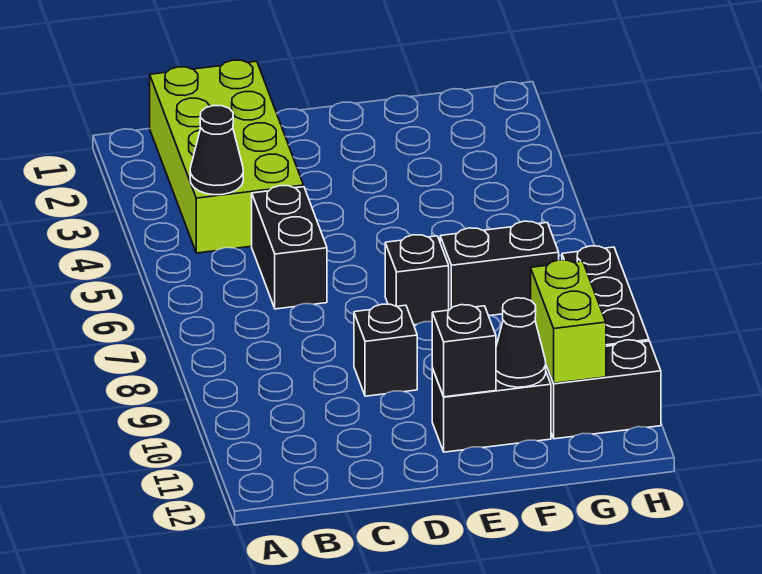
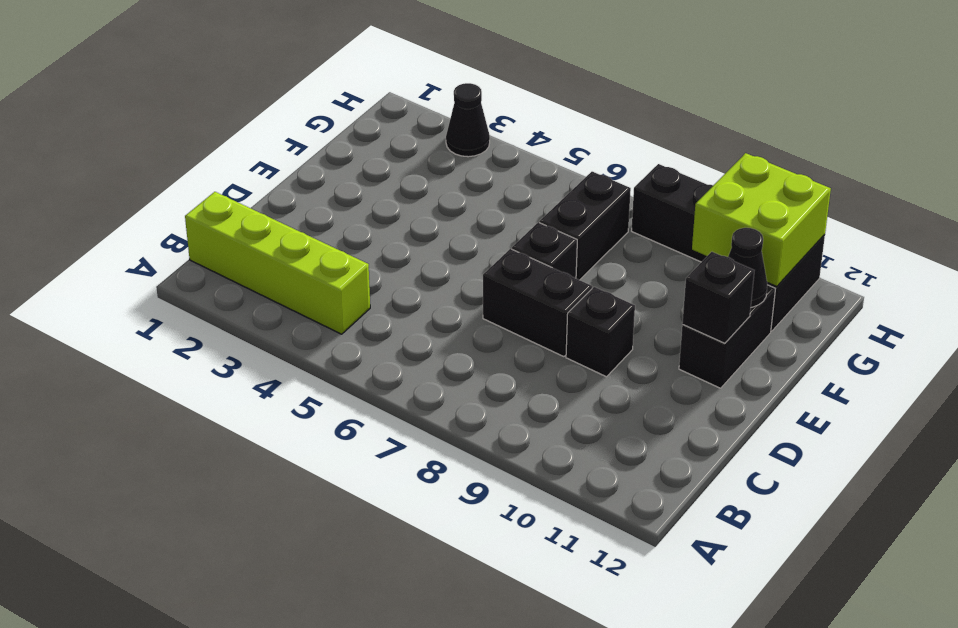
lime 2x4 brick [150,60,304,253] -> lime 1x4 brick [185,192,370,334]
black 1x1 cone [190,106,243,195] -> black 1x1 cone moved to [446,83,490,157]
black 1x2 brick [252,186,327,309] -> black 1x2 brick moved to [483,249,592,357]
lime 1x2 brick [531,260,606,383] -> lime 2x2 brick [692,153,831,287]

